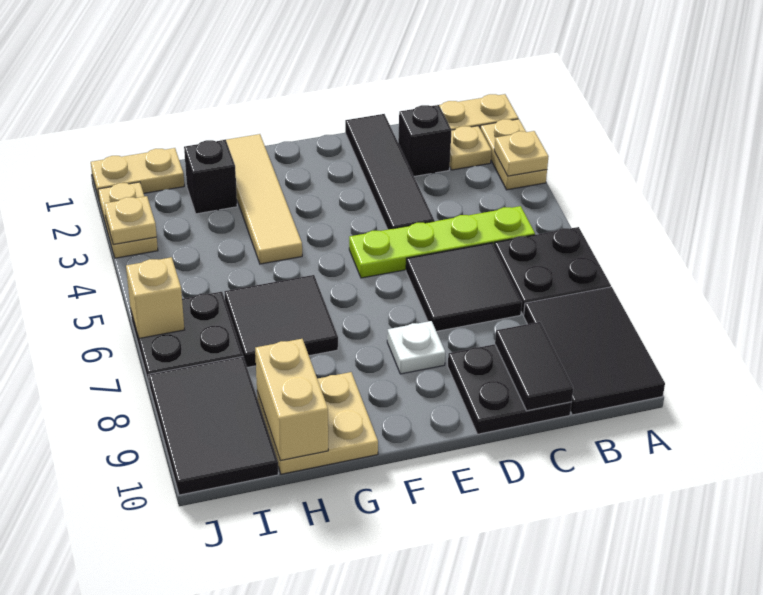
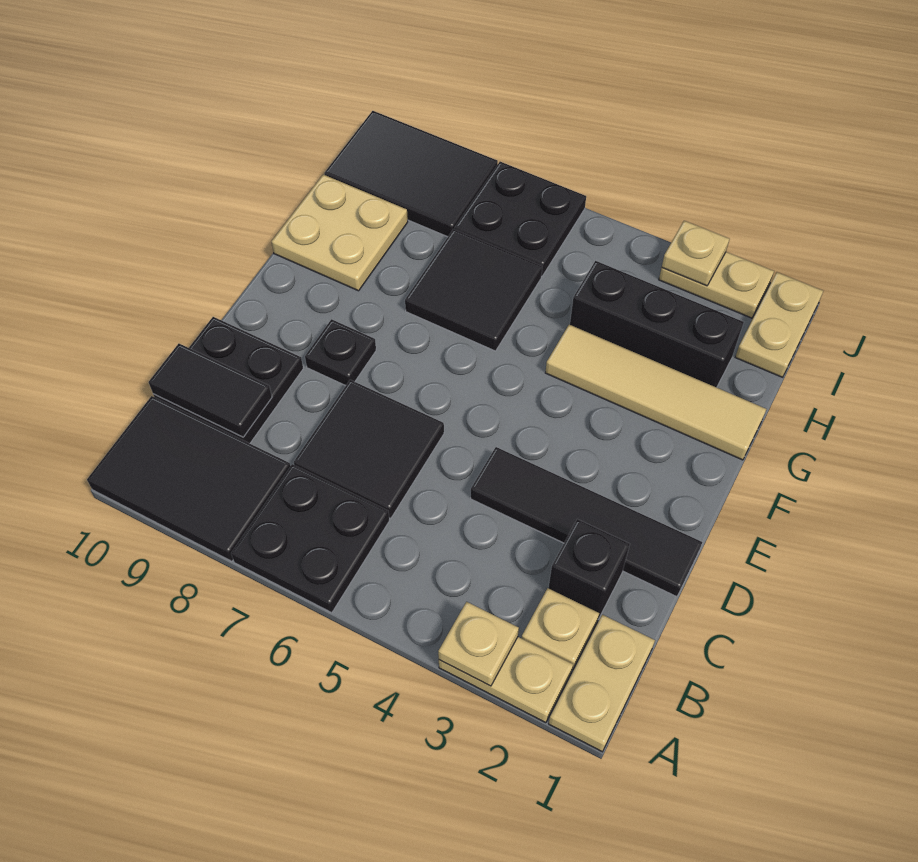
lime 1x4 plate [349,206,535,278] -> none
white 1x1 plate [387,321,445,374] -> black 1x1 plate [305,319,376,386]
black 1x1 brick [184,140,237,214] -> black 1x3 brick [570,261,744,388]
tan 1x2 brick [255,339,328,461] -> none
tan 1x1 brick [126,257,184,338] -> none

